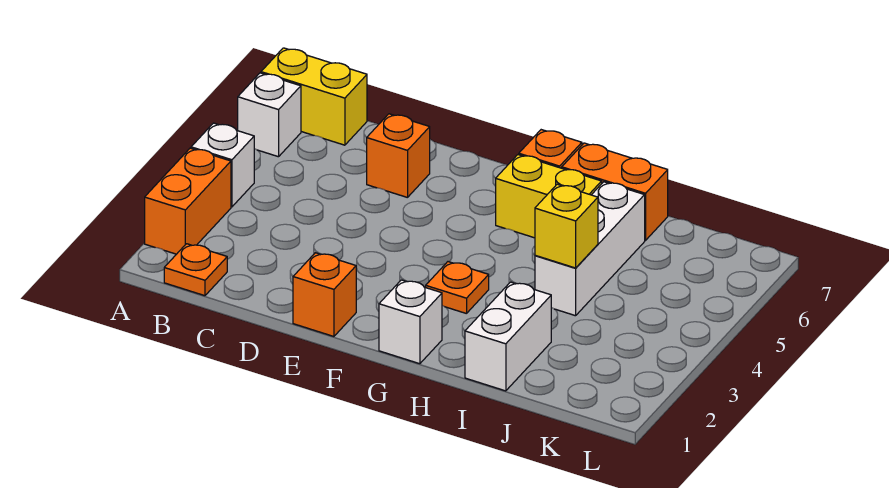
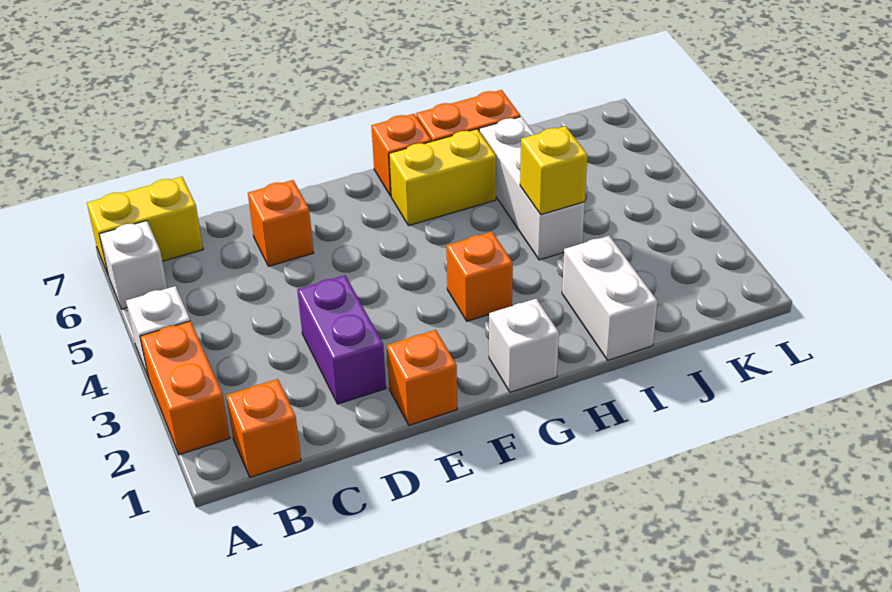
orange 1x1 plate [164,244,227,296] -> orange 1x1 brick [226,379,301,477]
none -> purple 1x2 brick [297,275,386,404]
orange 1x1 plate [426,262,489,314] -> orange 1x1 brick [446,232,513,321]

